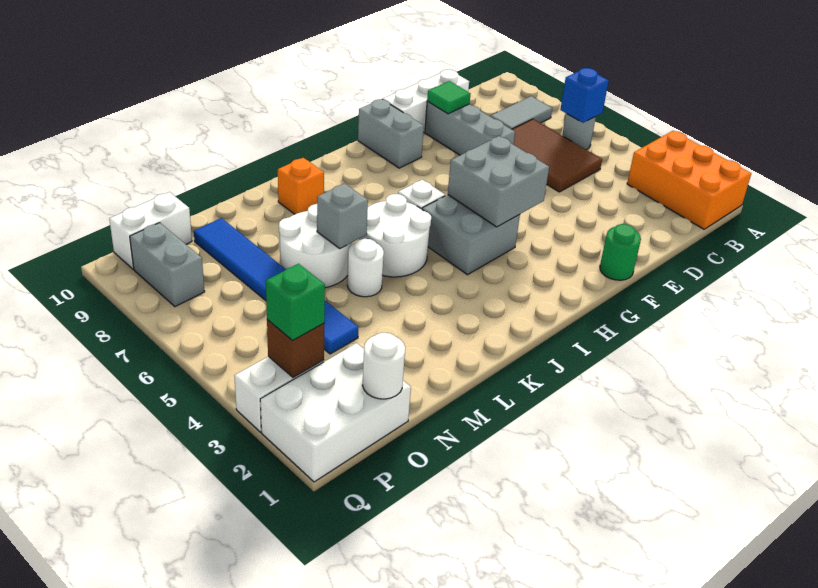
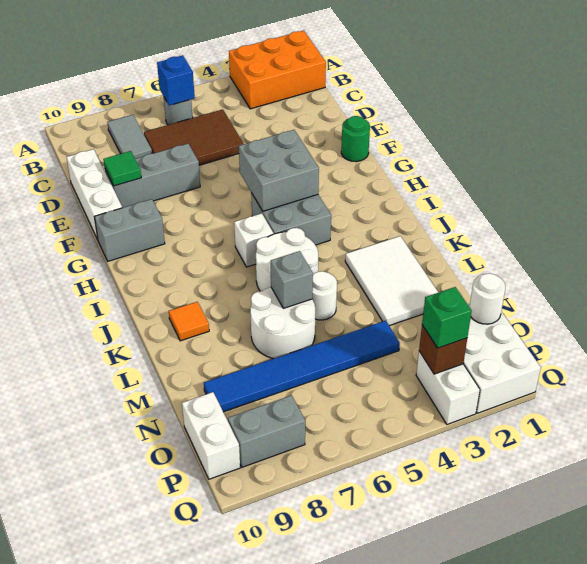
none -> white 2x3 tile [345,236,438,326]
orange 1x1 brick [278,158,324,214] -> orange 1x1 tile [169,302,209,341]

